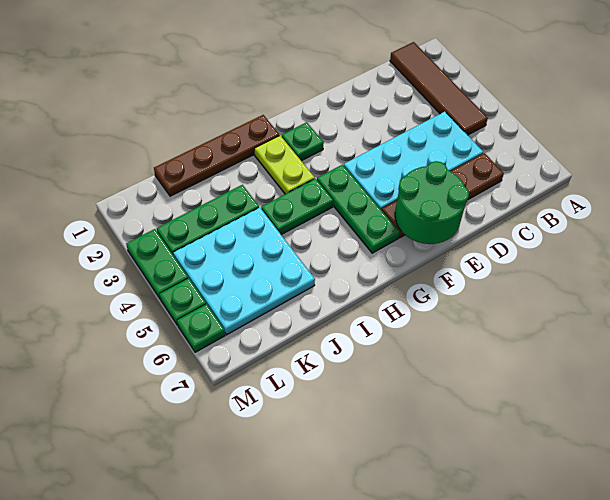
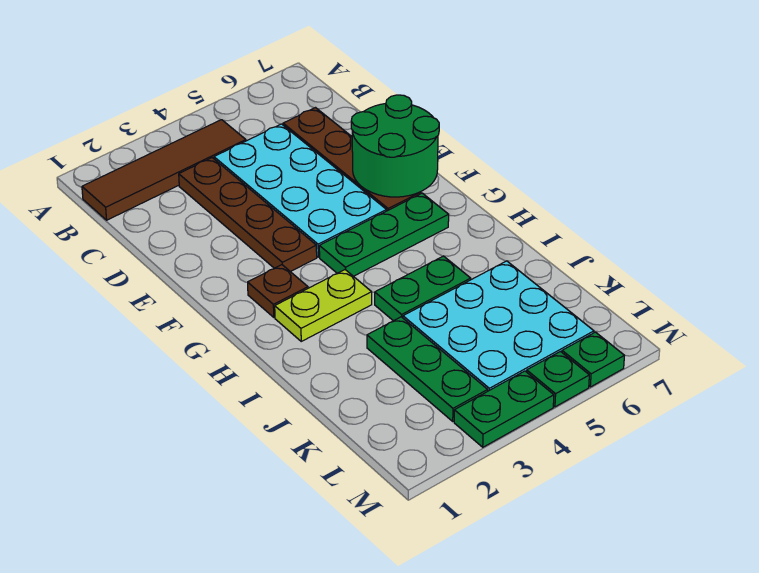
green 1x1 plate [282,122,324,161] -> brown 1x1 plate [248,265,308,317]
brown 1x4 plate [154,115,279,196] -> brown 1x4 plate moved to [179,158,317,272]
green 1x2 plate [261,179,333,235] -> green 1x2 plate turned to [375,256,471,321]

